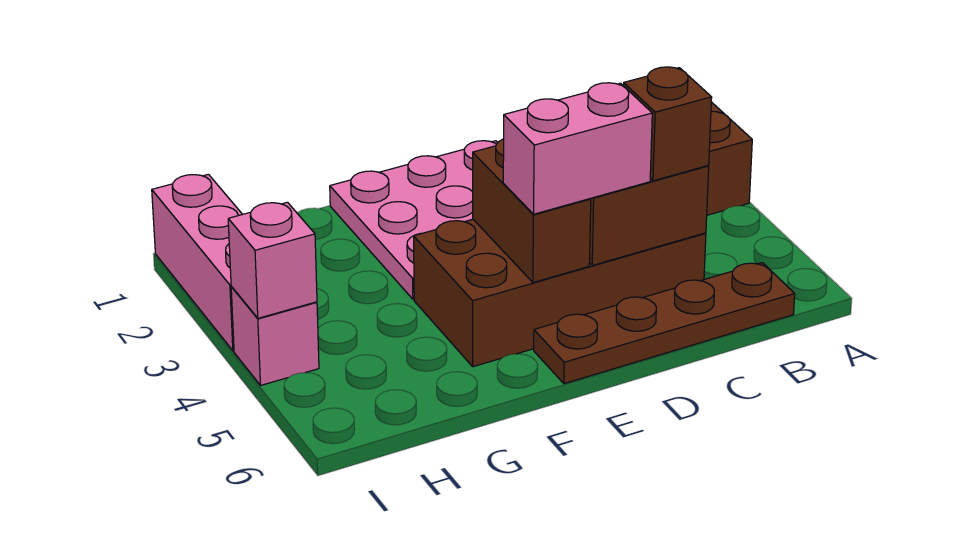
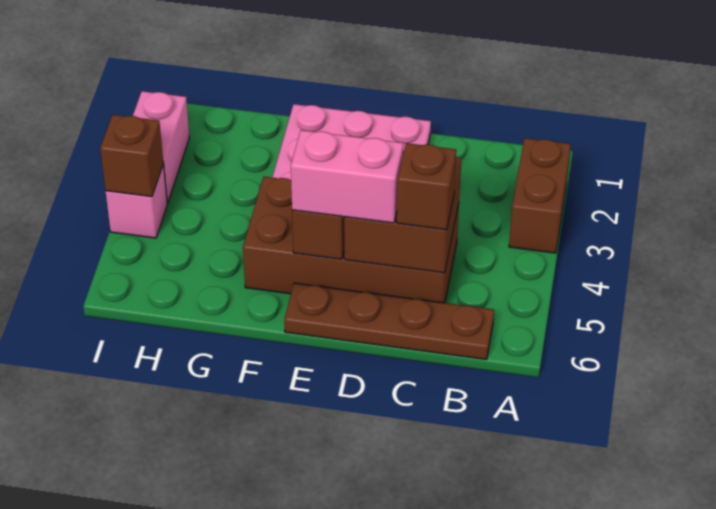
pink 1x3 brick [152,174,242,351] -> pink 1x2 brick [133,91,190,203]
pink 1x1 brick [228,202,317,318] -> brown 1x1 brick [100,115,163,197]

